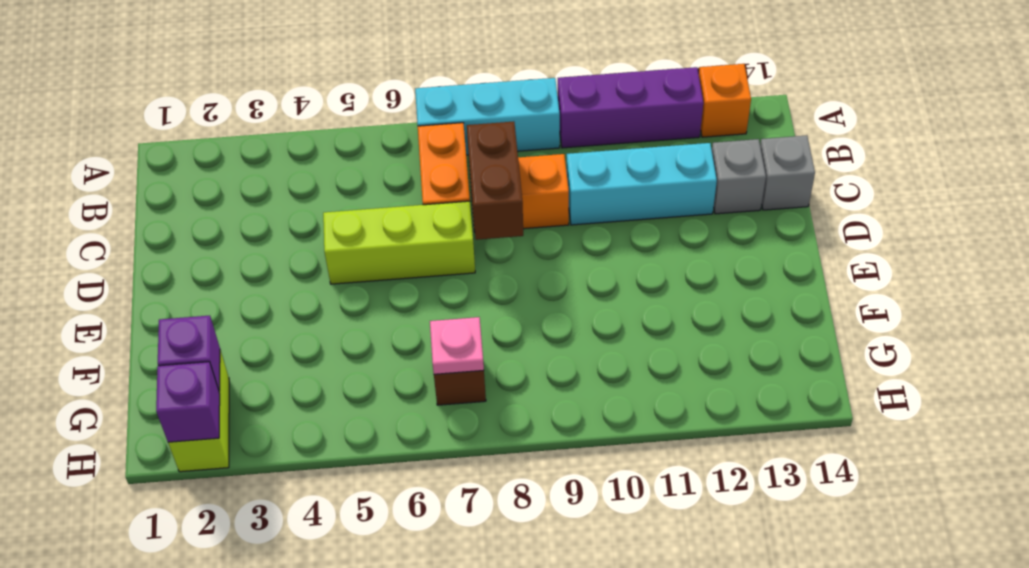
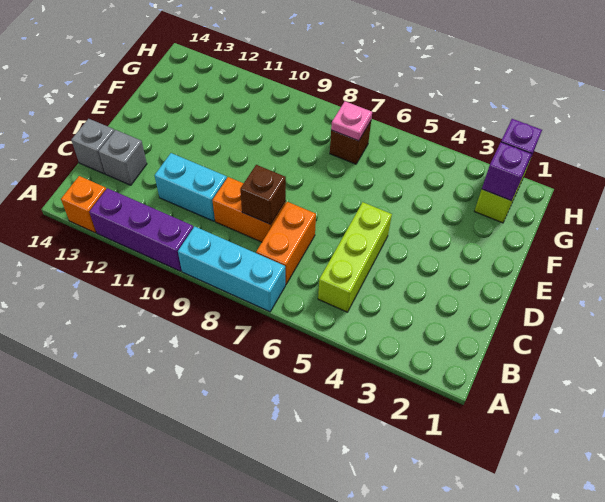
brown 1x2 brick [467,121,523,240] -> brown 1x1 brick [240,165,286,225]
cyan 1x3 brick [567,143,717,225] -> cyan 1x2 brick [155,153,227,221]
lime 1x3 brick [323,201,475,284] -> lime 1x3 brick turned to [318,202,392,312]

